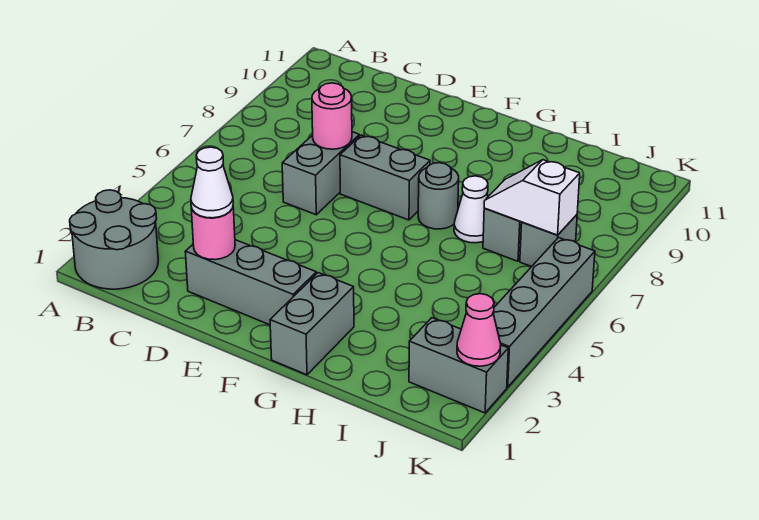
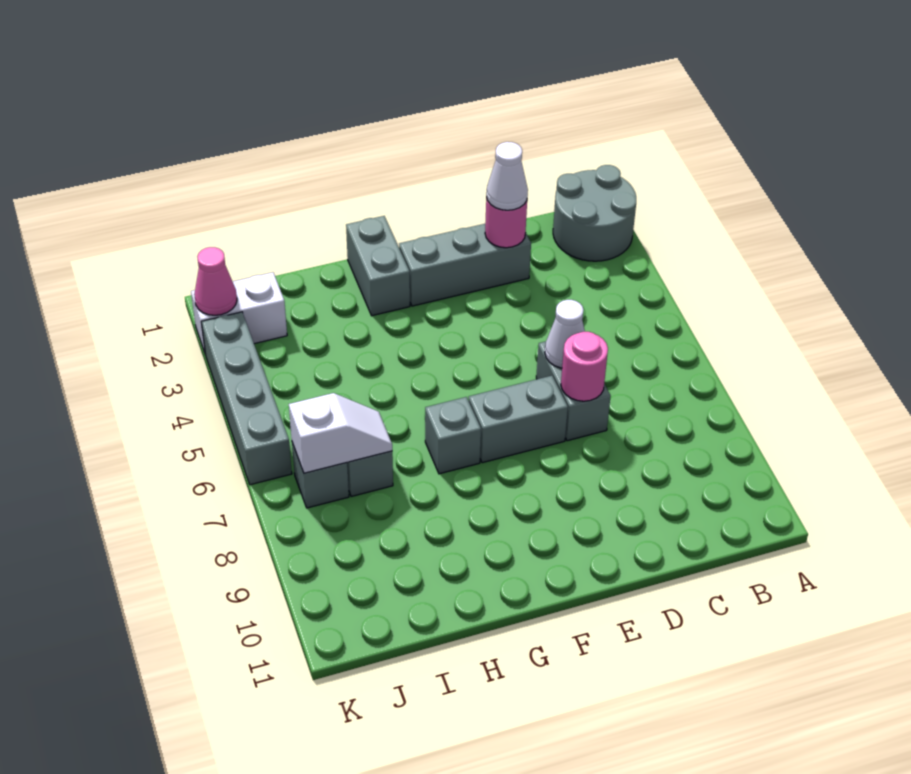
grey 1x1 round brick [418,163,459,229] -> grey 1x1 brick [425,397,481,474]
white 1x1 cone [454,176,488,243] -> white 1x1 cone moved to [545,300,585,368]
grey 1x2 brick [409,318,508,413] -> white 1x2 brick [191,272,287,355]

